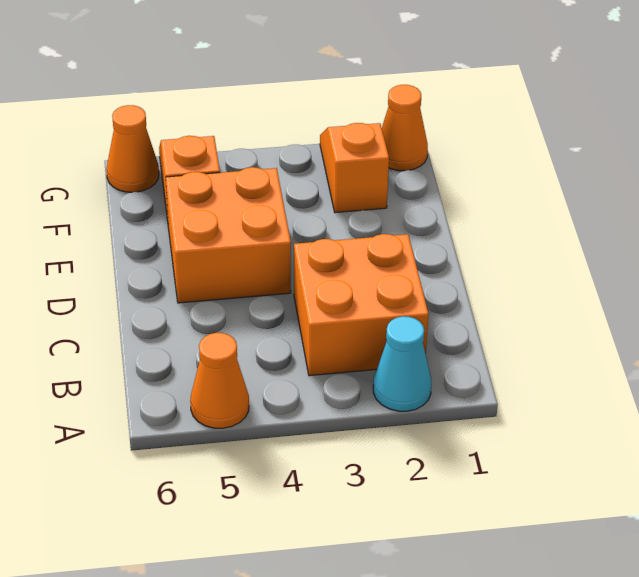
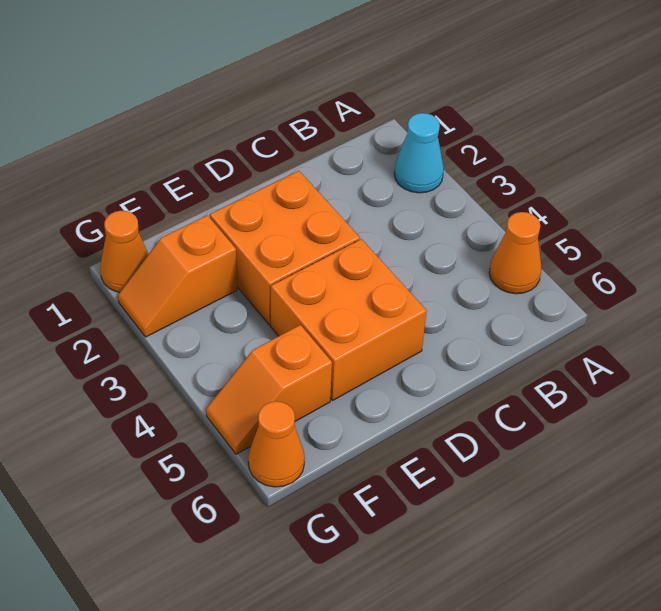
orange 2x2 brick [294,234,429,376] -> orange 2x2 brick moved to [210,171,360,325]

